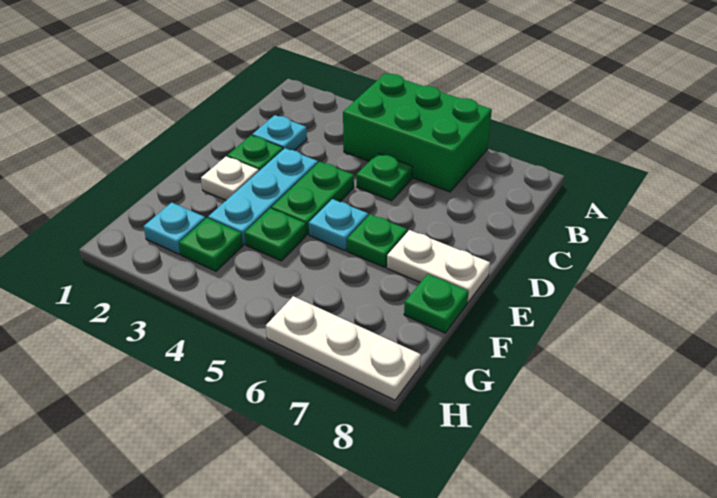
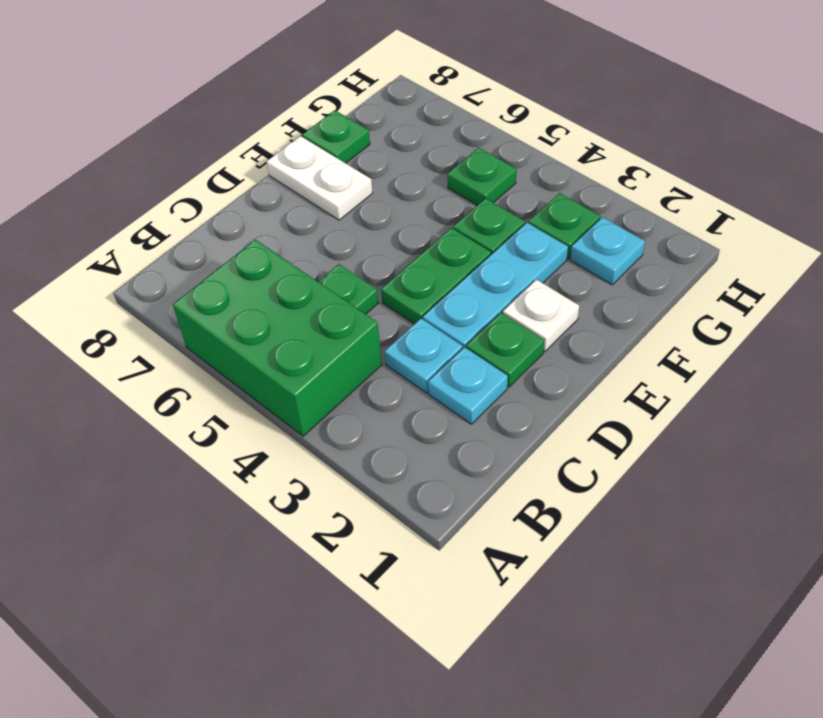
cyan 1x1 plate [309,199,368,251] -> cyan 1x1 plate moved to [385,319,462,393]
green 1x1 plate [347,214,407,267] -> green 1x1 plate moved to [447,148,516,205]
white 1x3 plate [266,296,421,400] -> none

